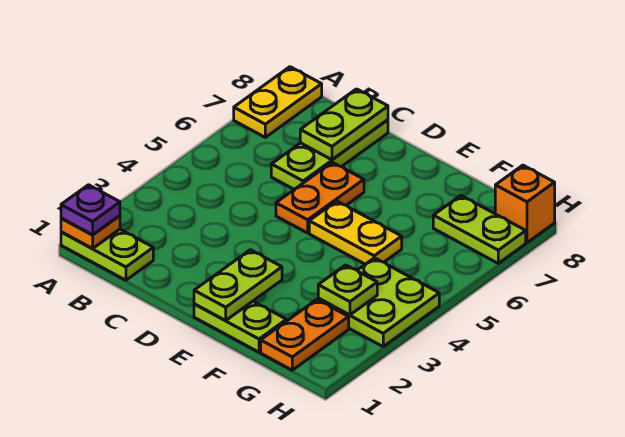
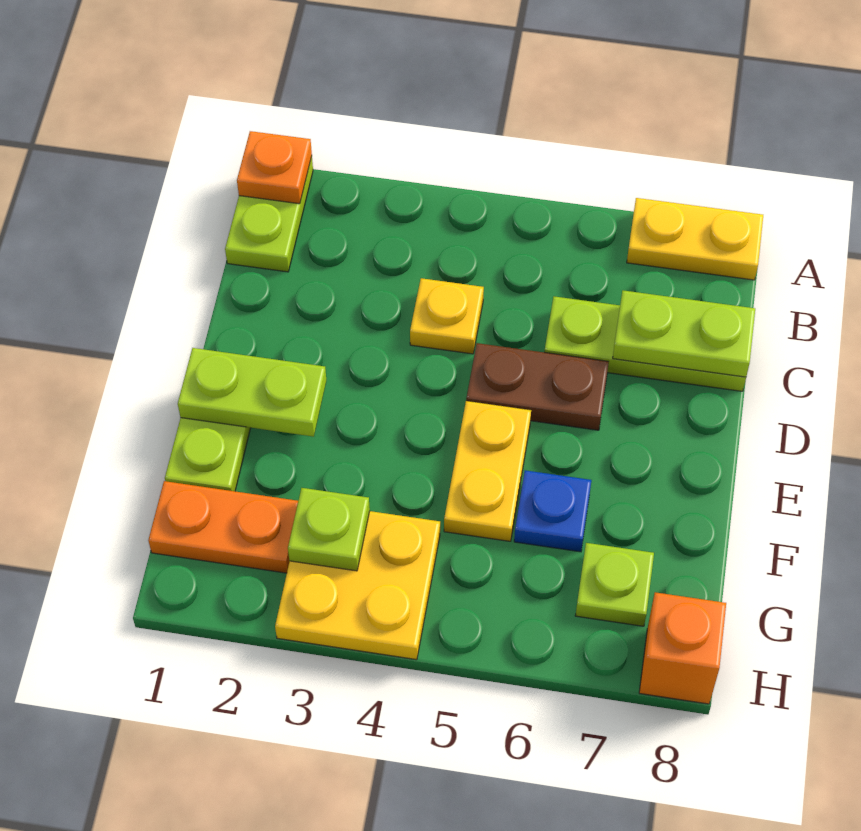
purple 1x1 plate [61,185,120,235] -> none
none -> yellow 1x1 plate [410,278,484,354]
orange 1x2 plate [276,162,364,233] -> brown 1x2 plate [466,343,609,430]
none -> blue 1x1 plate [514,470,591,552]
lime 2x2 plate [318,258,439,346] -> yellow 2x2 plate [275,511,440,660]
lime 1x2 plate [433,196,526,263] -> lime 1x1 plate [575,543,654,626]

